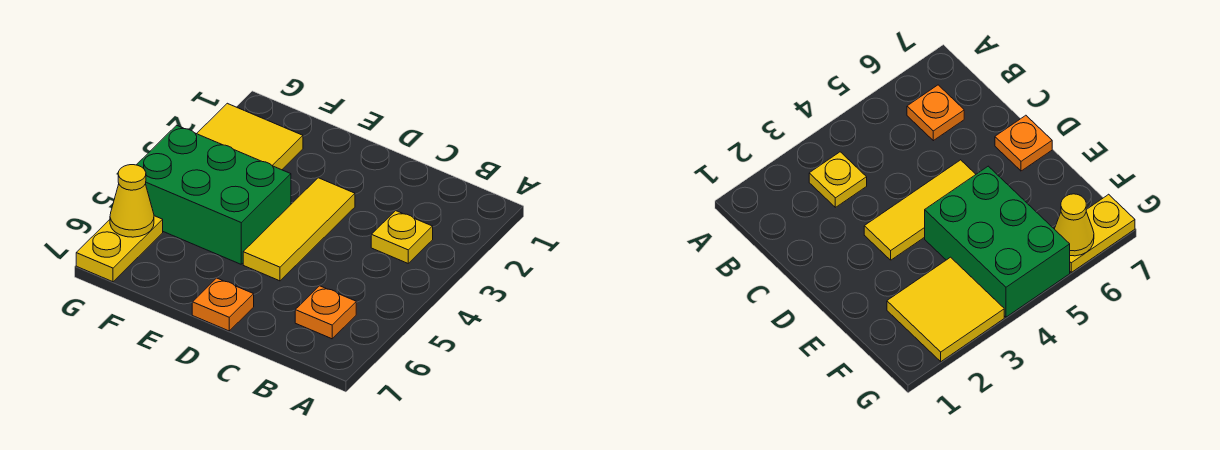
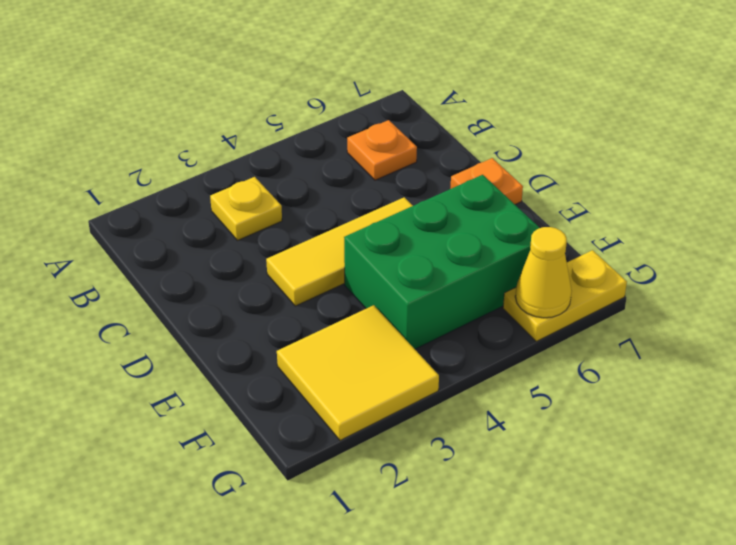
green 2x3 brick [137,125,291,264] -> green 2x3 brick turned to [344,175,539,349]

